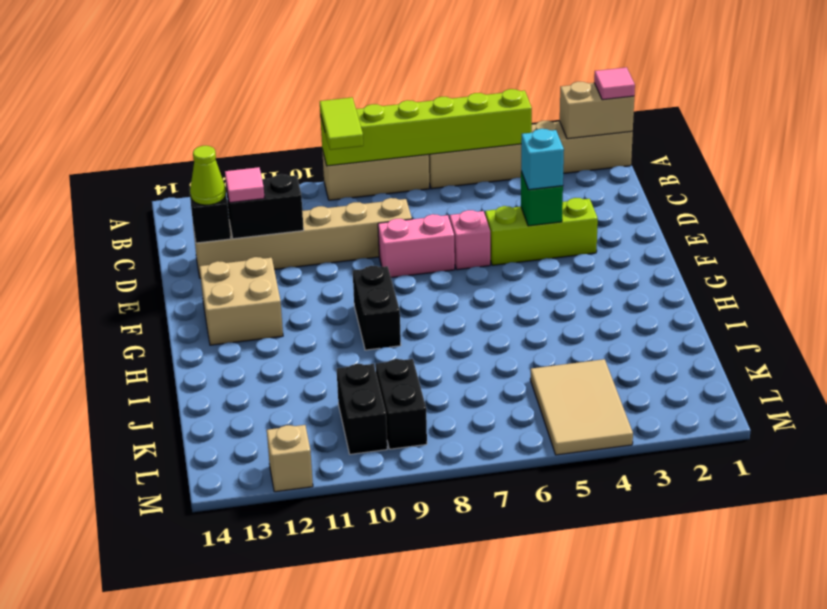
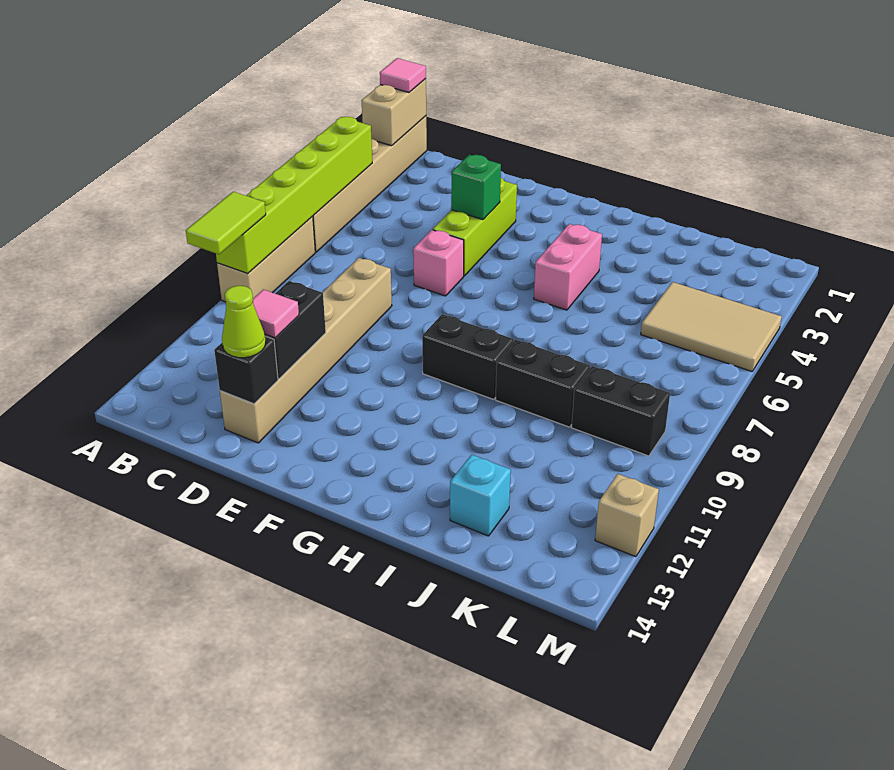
lime 1x2 tile [320,97,363,150] -> lime 1x2 tile turned to [186,192,266,254]
cyan 1x1 brick [521,129,564,190] -> cyan 1x1 brick moved to [450,455,511,536]
pink 1x2 brick [378,214,455,278] -> pink 1x2 brick moved to [534,224,602,310]
tan 2x2 brick [200,257,283,345] -> none
black 1x2 brick [337,364,387,454] -> black 1x2 brick moved to [496,340,590,427]

